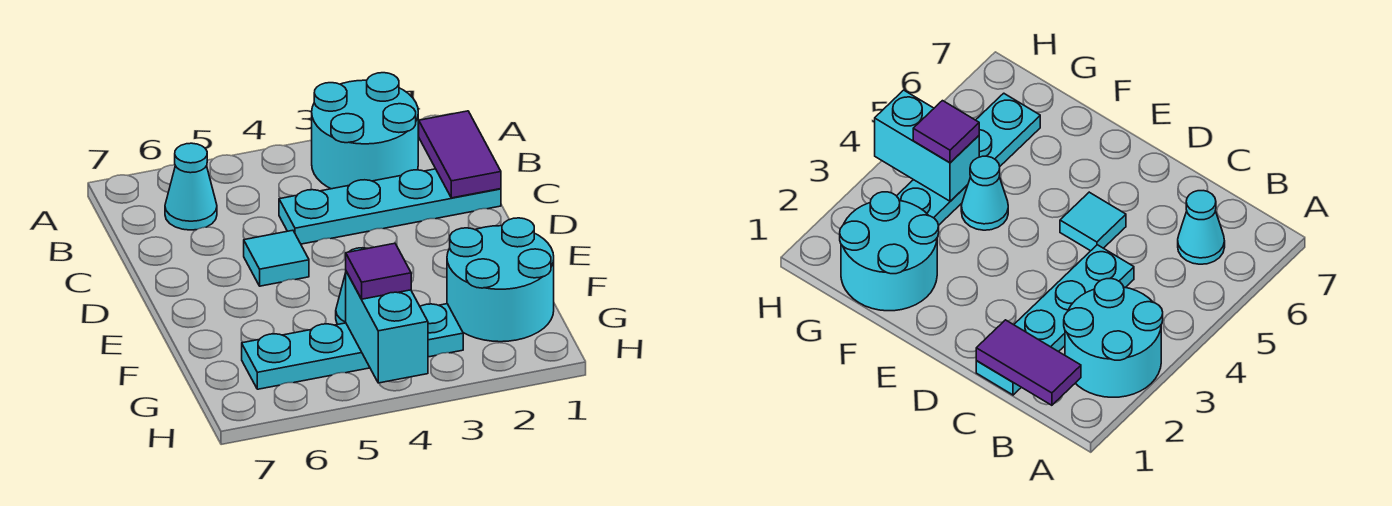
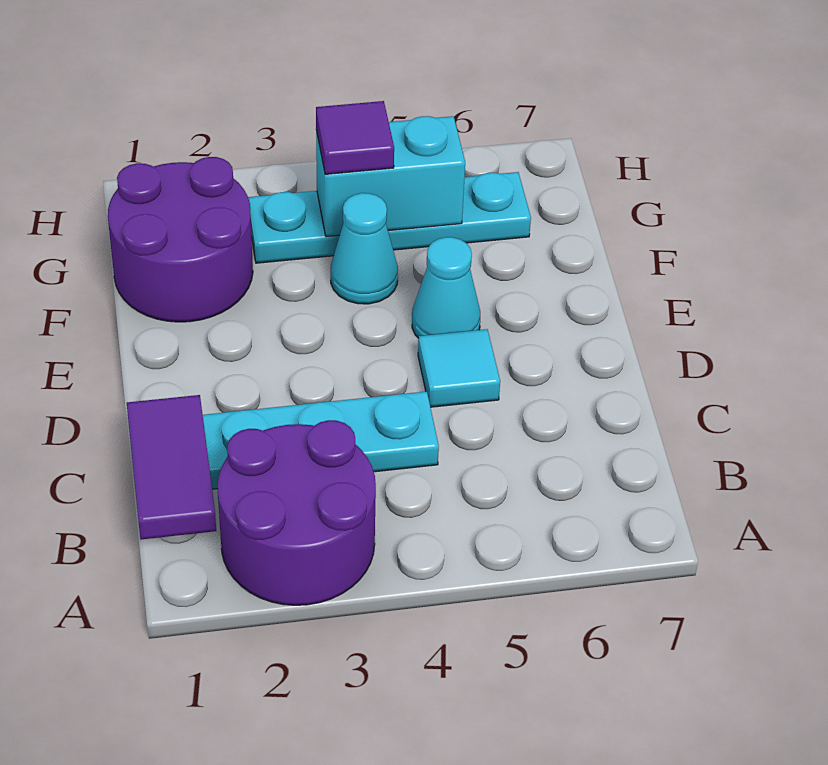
cyan 2x2 round brick [312,73,418,189] -> purple 2x2 round brick [218,420,376,605]
cyan 1x1 cone [165,143,217,230] -> cyan 1x1 cone moved to [412,237,480,338]
cyan 2x2 round brick [447,218,554,342] -> purple 2x2 round brick [108,157,253,322]
cyan 1x2 brick [346,272,428,383] -> cyan 1x2 brick turned to [316,116,465,237]

